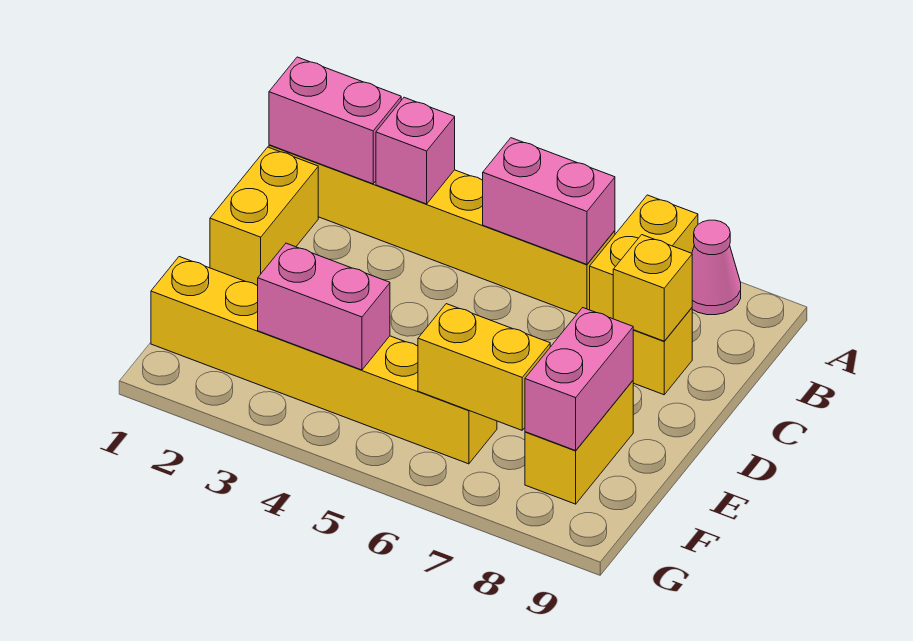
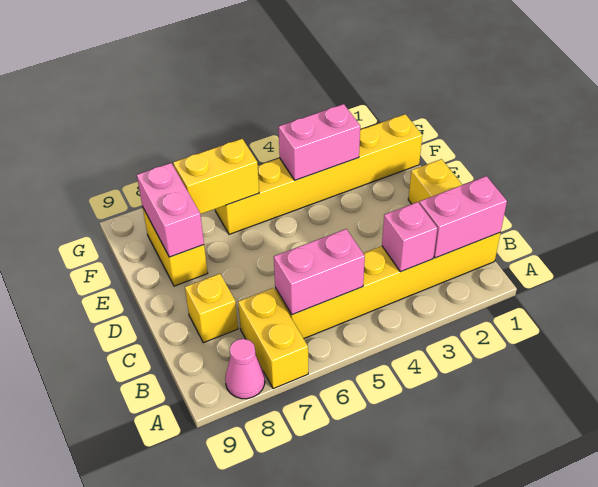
yellow 1x1 brick [613,235,692,341] -> none

